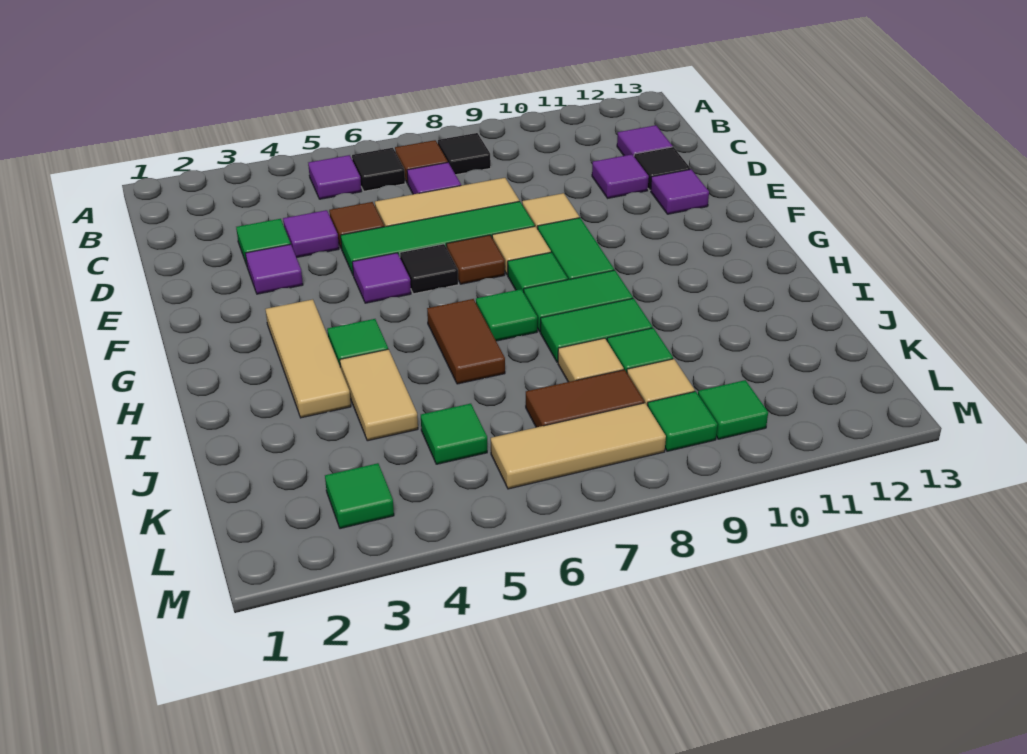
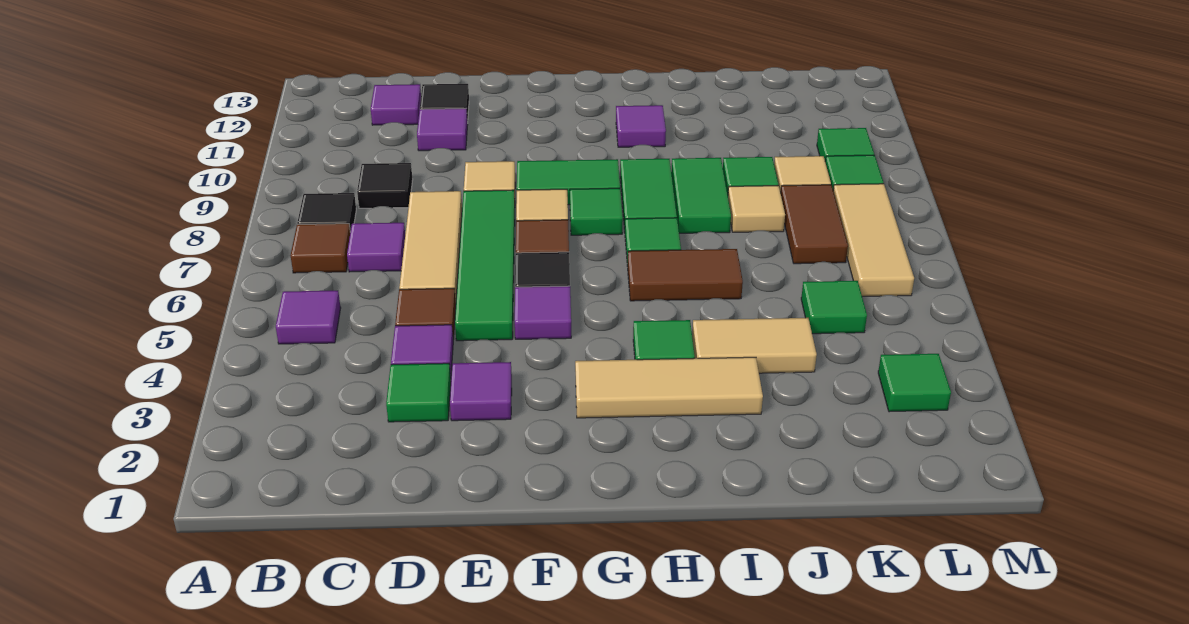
black 1x1 tile [352,148,405,191] -> black 1x1 tile moved to [357,163,413,208]
purple 1x1 tile [651,169,709,214] -> purple 1x1 tile moved to [616,105,666,147]

